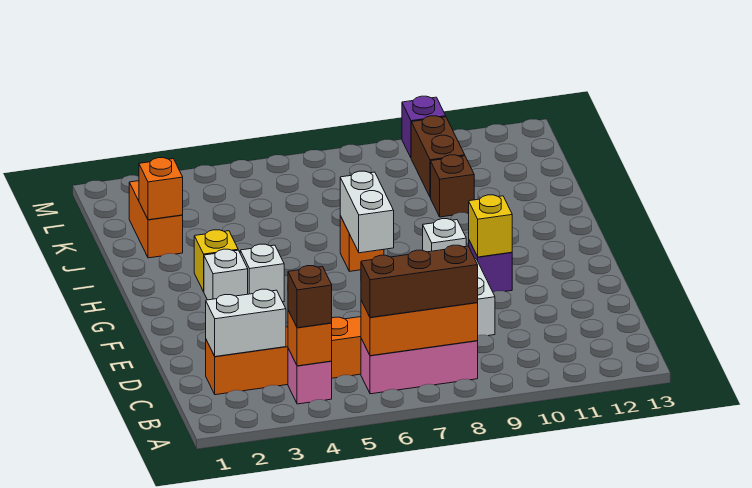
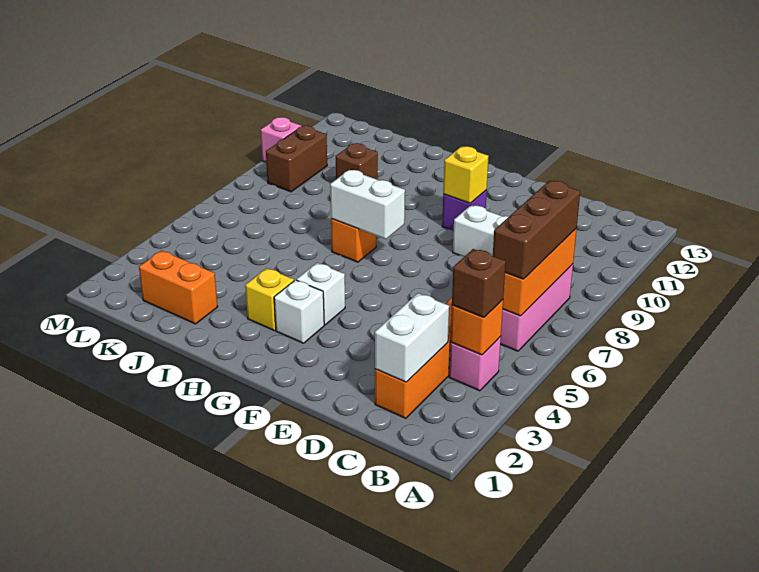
white 1x1 brick [423,219,466,252] -> none
orange 1x1 brick [139,158,183,220] -> none
brown 1x2 brick [411,116,465,198] -> brown 1x2 brick turned to [266,126,327,192]
purple 1x1 brick [402,96,446,157] -> pink 1x1 brick [261,117,301,162]

